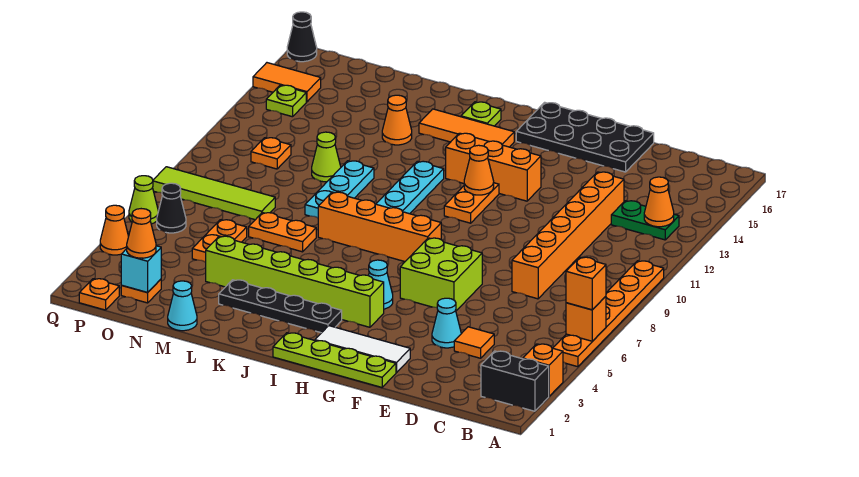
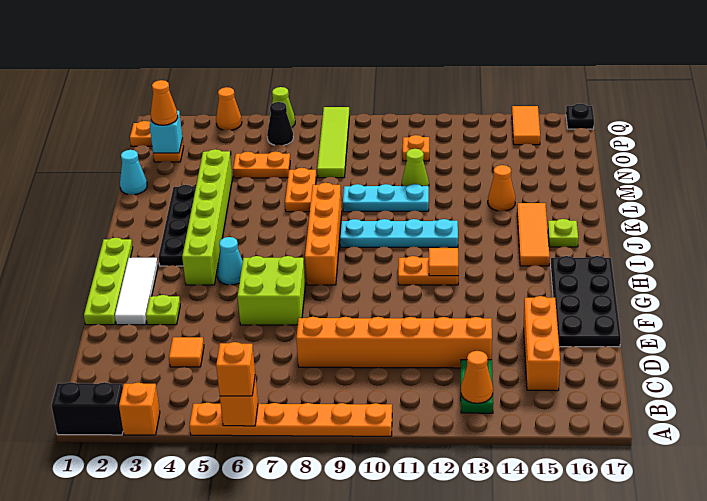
black 1x2 brick [481,351,549,411] -> black 1x2 brick turned to [51,382,123,435]
cyan 1x1 cone [432,298,461,348] -> none
orange 1x3 brick [446,133,541,201] -> orange 1x3 brick moved to [524,296,560,391]
orange 1x1 cone [464,145,494,195] -> orange 1x1 tile [429,248,458,276]
lime 1x1 plate [266,85,306,117] -> lime 1x1 plate moved to [146,295,180,325]
black 1x1 cone [287,12,317,62] -> black 1x1 plate [566,104,594,129]

